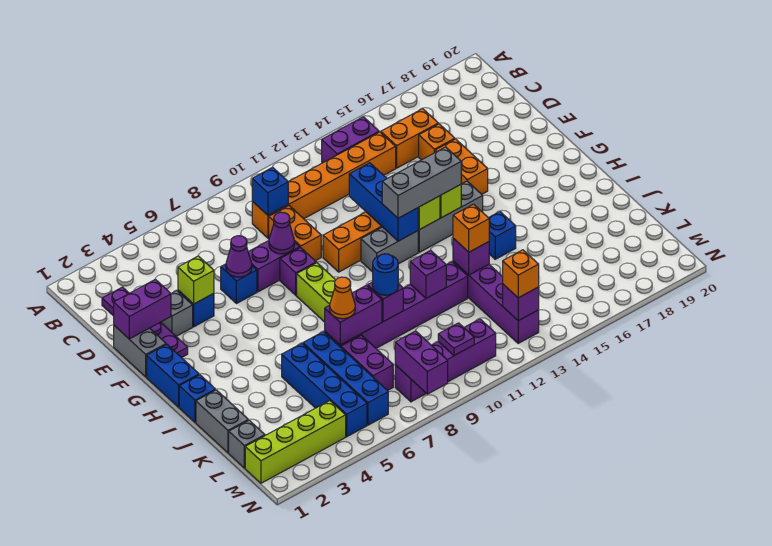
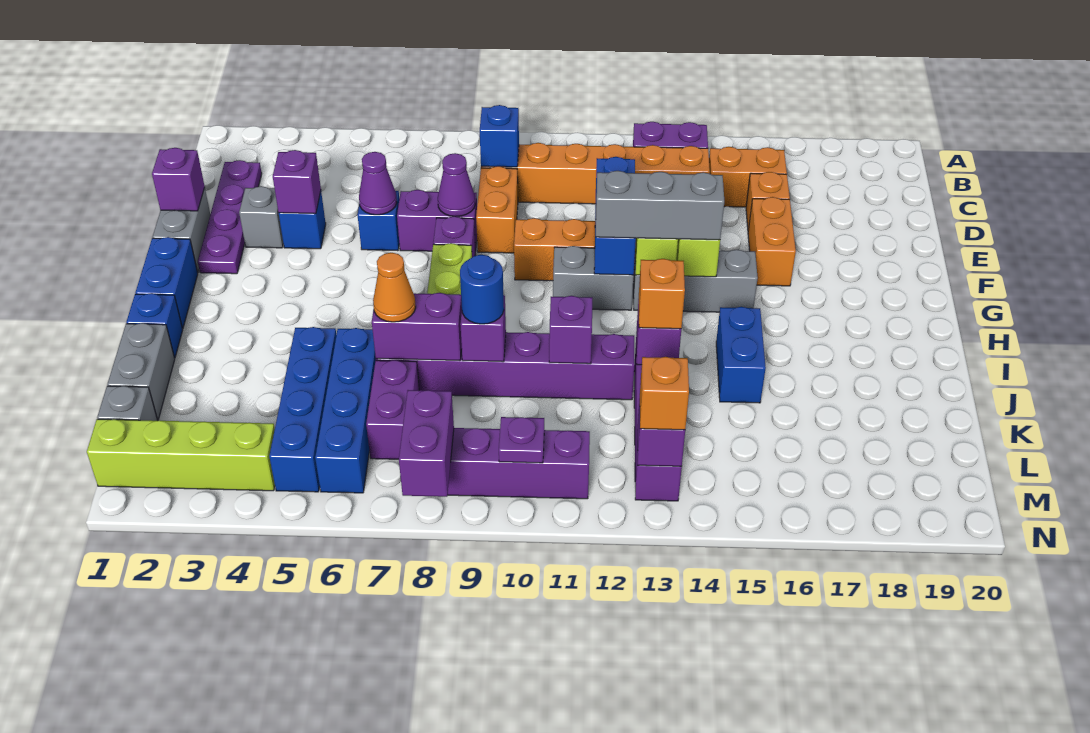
purple 1x2 brick [114,279,171,339] -> purple 1x1 brick [152,148,205,211]
lime 1x1 brick [178,256,214,304] -> purple 1x1 brick [273,150,321,214]
blue 1x1 brick [489,212,516,259] -> blue 1x2 brick [716,307,766,403]

